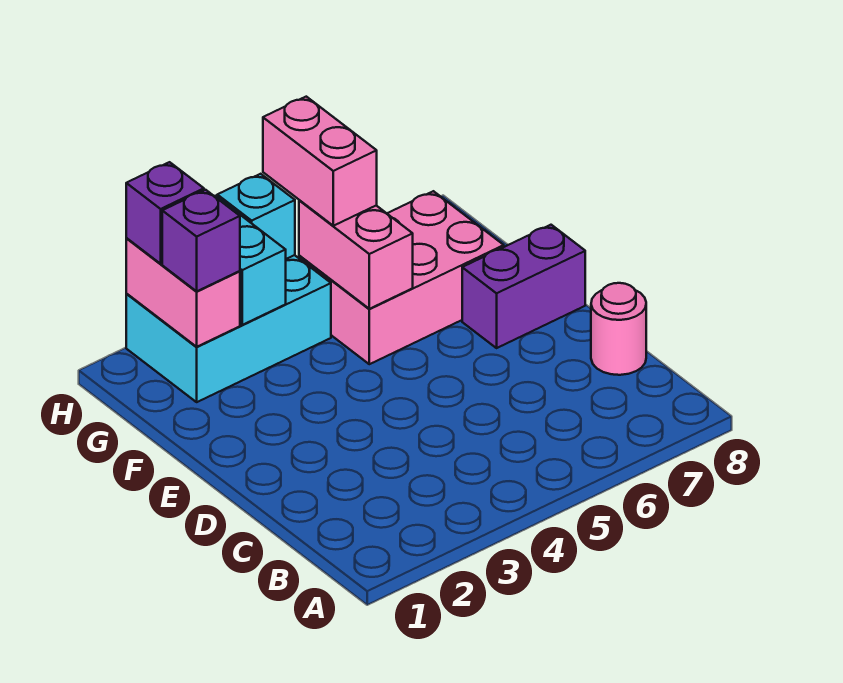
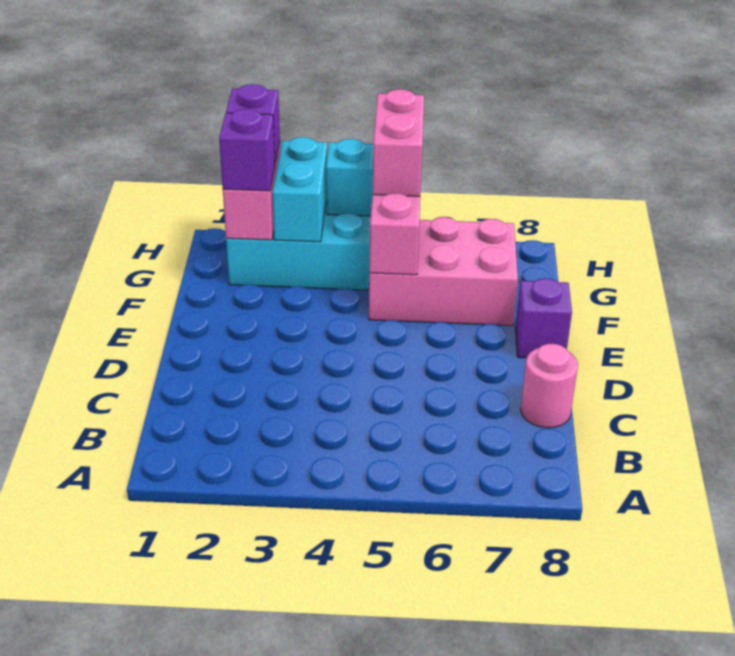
purple 1x2 brick [462,225,585,348] -> purple 1x1 brick [515,278,572,358]

